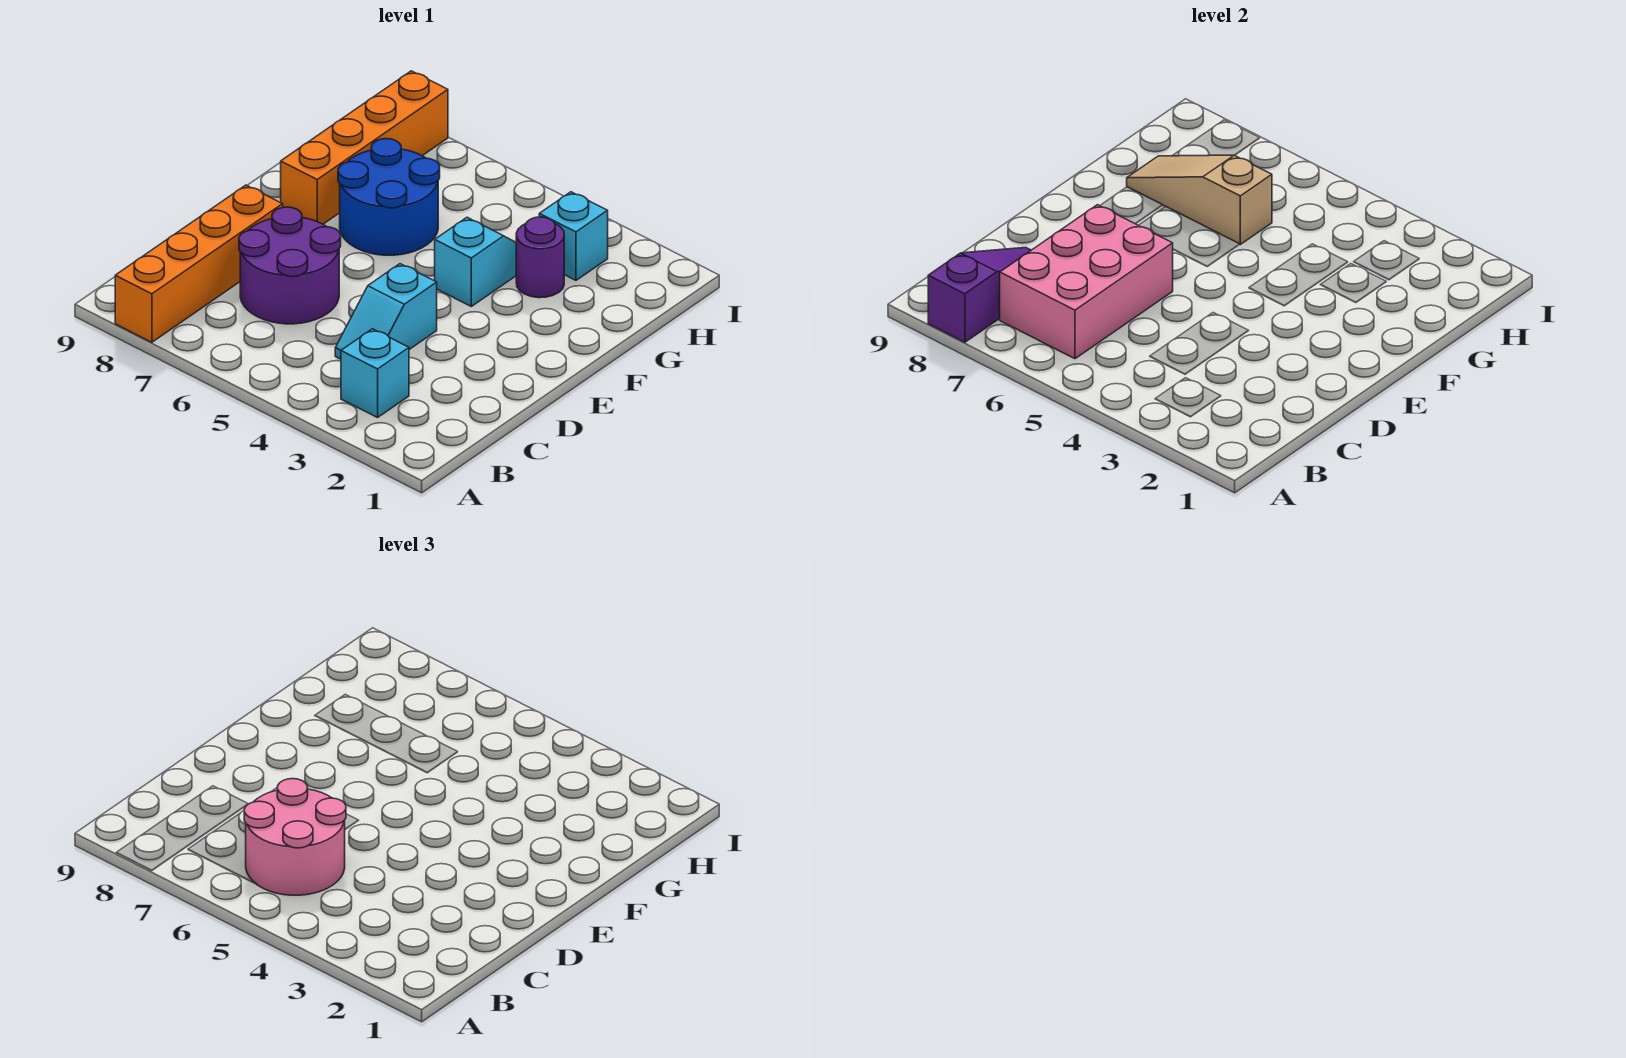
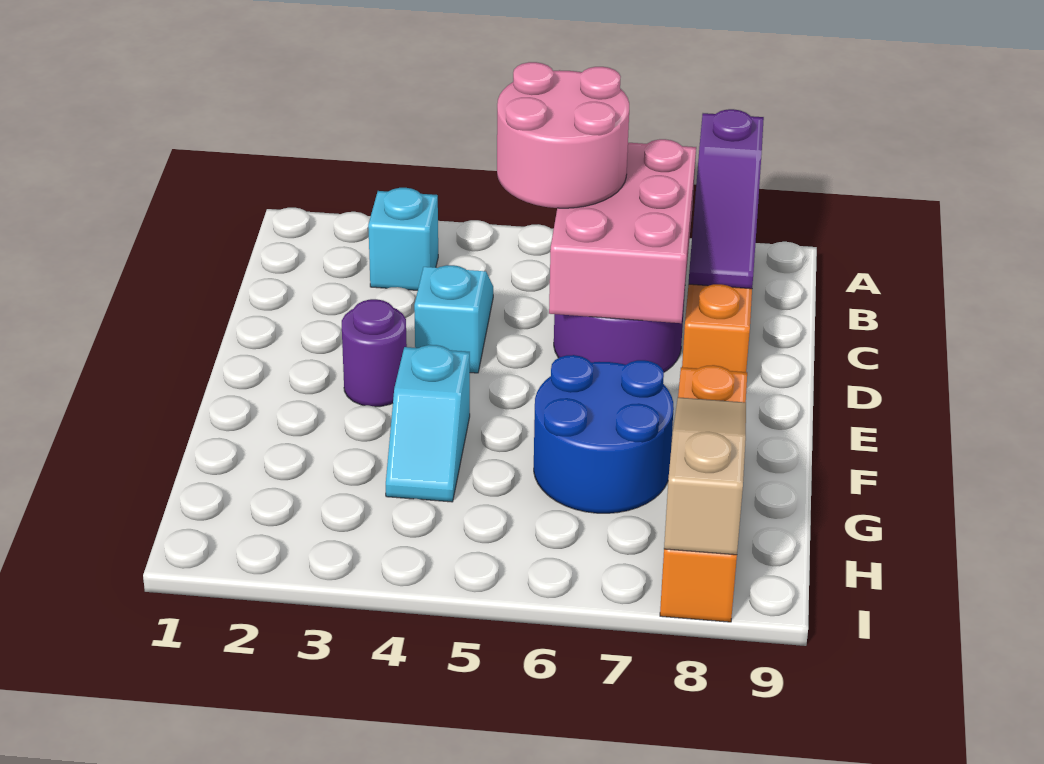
purple 1x1 round brick [516,217,564,298] -> purple 1x1 round brick moved to [342,299,407,407]
tan 1x3 slope [1127,155,1272,244] -> tan 1x3 slope turned to [664,397,746,555]
cyan 1x1 brick [539,192,608,280] -> none

